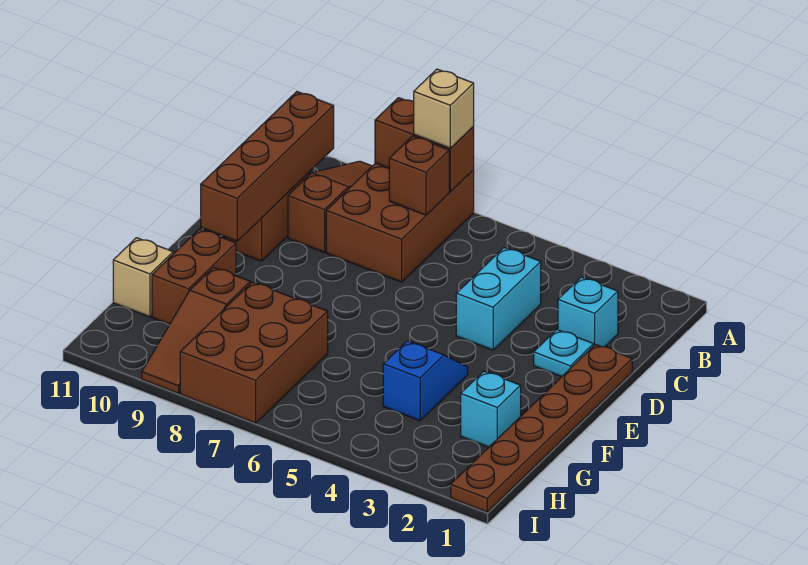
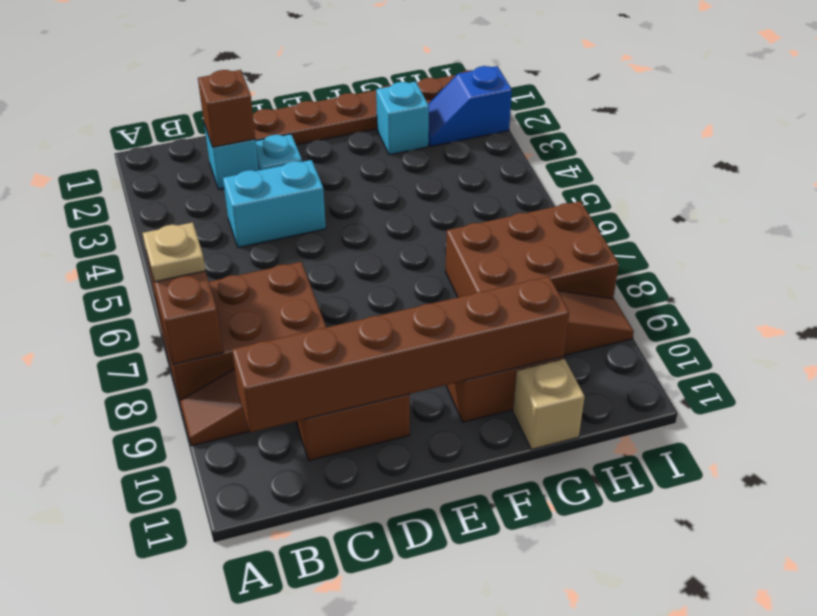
tan 1x1 brick [414,69,474,148] -> tan 1x1 plate [143,222,205,282]
brown 1x1 brick [389,136,449,215] -> brown 1x1 brick moved to [198,70,255,147]
brown 1x4 brick [201,92,334,241] -> brown 1x6 brick [232,277,569,432]
blue 1x2 slope [383,341,468,421] -> blue 1x2 slope moved to [428,66,512,146]

